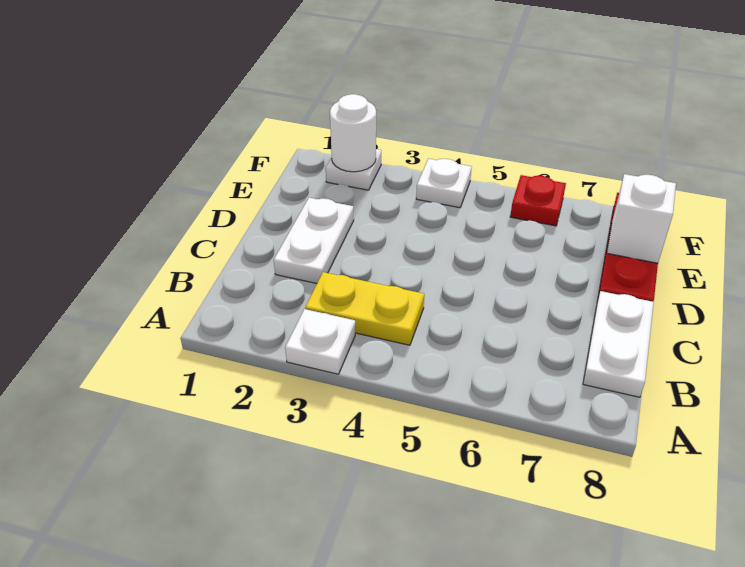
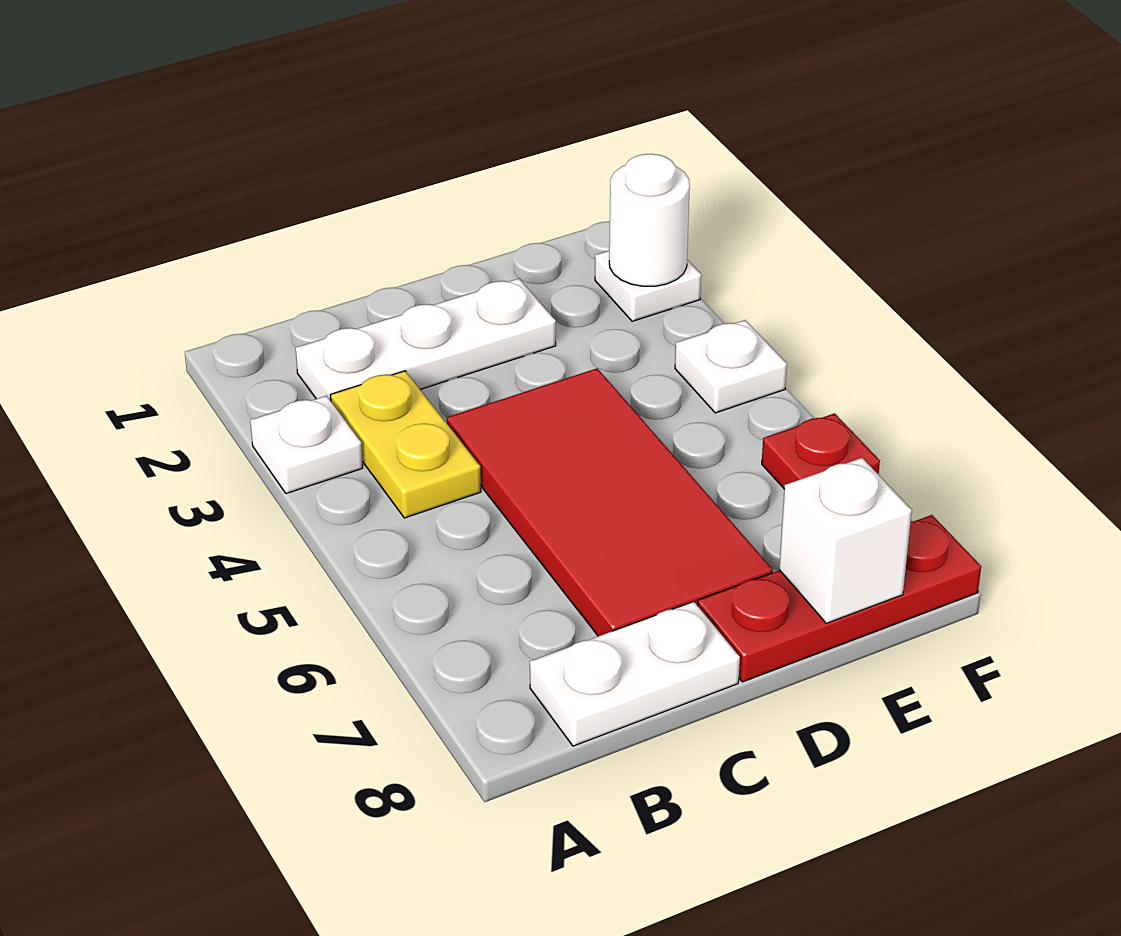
white 1x2 plate [274,198,354,283] -> white 1x3 plate [296,279,556,401]
none -> red 2x4 tile [447,368,773,636]

